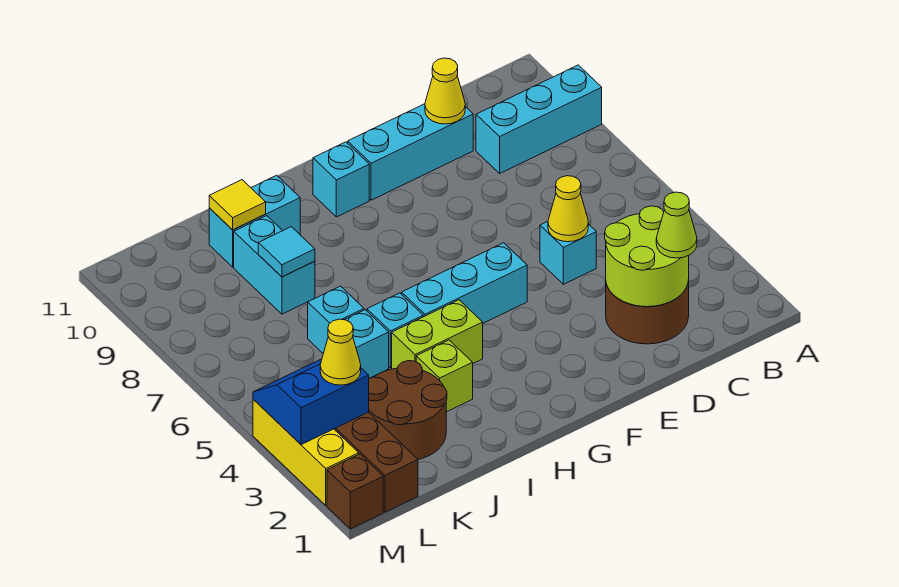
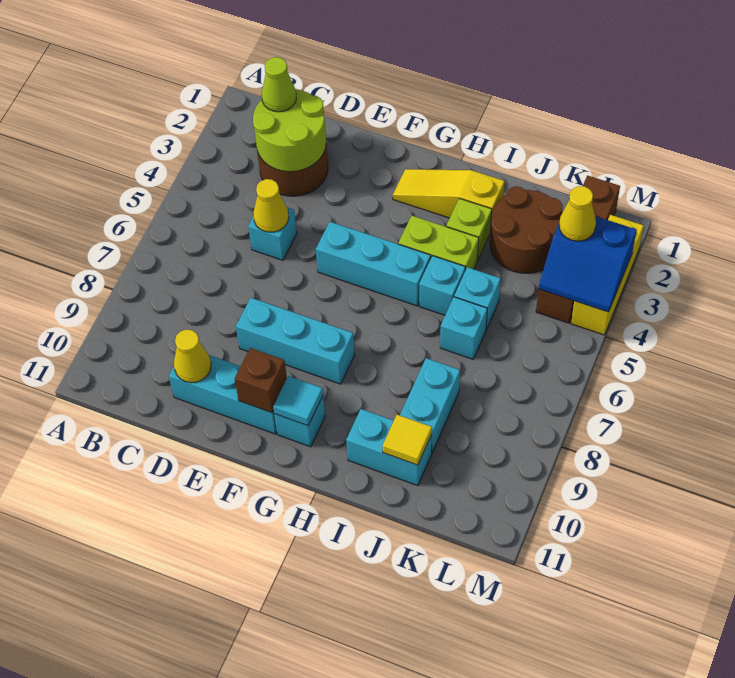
cyan 1x3 brick [476,65,602,173] -> cyan 1x3 brick moved to [236,298,355,384]
none -> yellow 1x3 slope [392,169,504,218]
cyan 1x1 tile [258,227,315,277] -> cyan 1x1 tile moved to [273,376,323,426]
brown 1x1 brick [327,454,383,529] -> brown 1x1 brick moved to [235,348,287,413]

